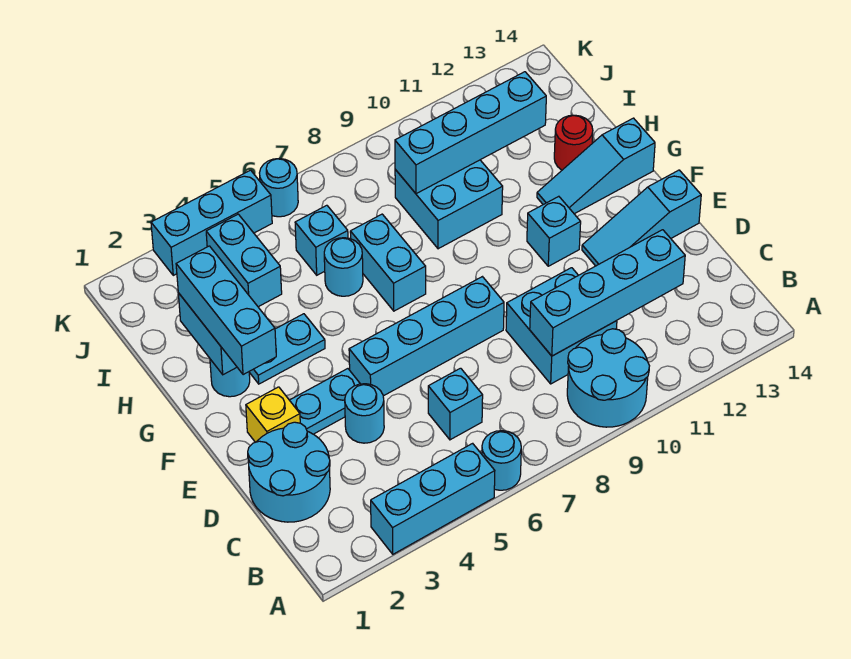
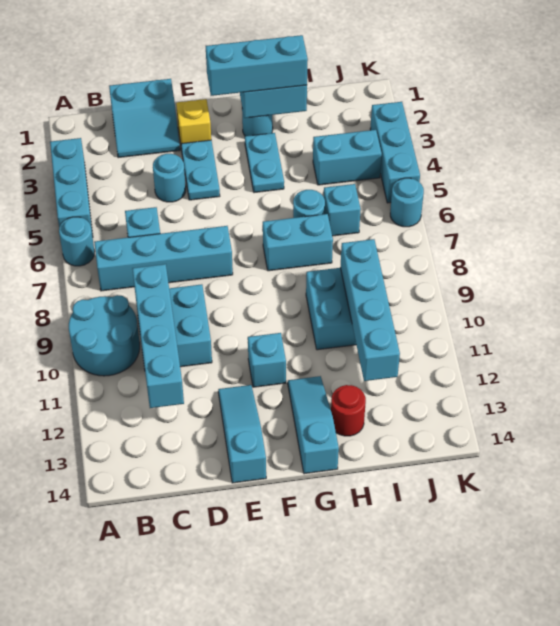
cyan 2x2 round brick [248,422,330,522] -> cyan 2x2 slope [109,79,180,158]
cyan 1x4 brick [349,277,504,396] -> cyan 1x4 brick turned to [94,226,233,291]

